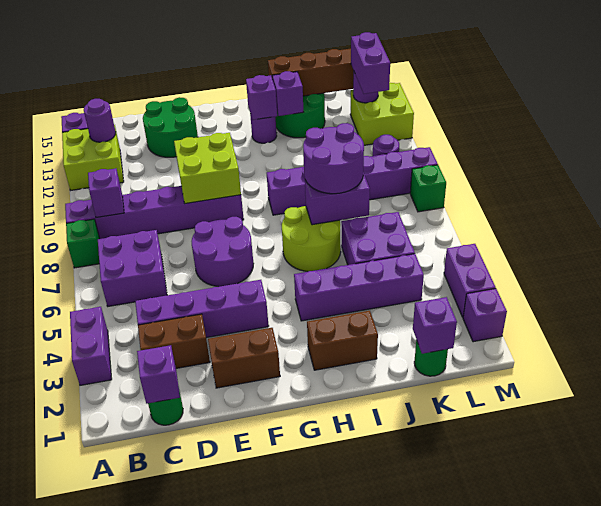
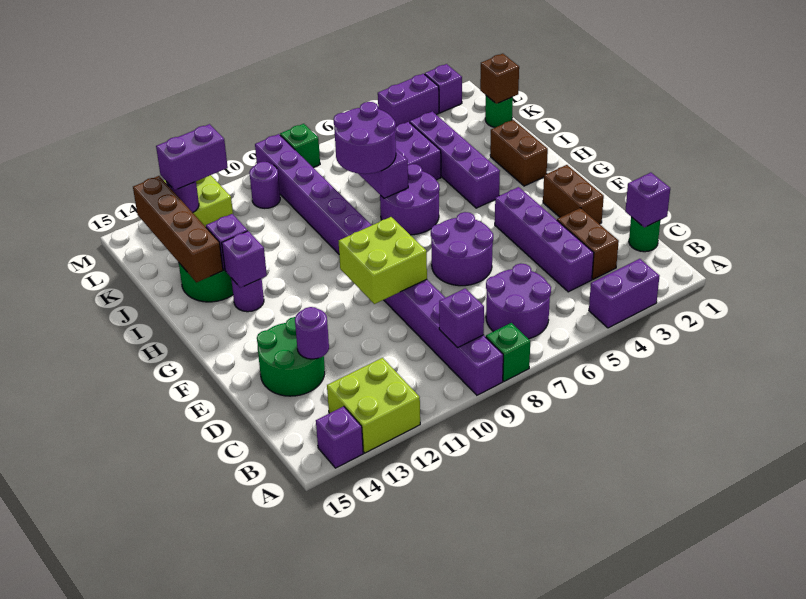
purple 2x2 brick [98,230,167,306] -> purple 2x2 round brick [486,264,551,339]
purple 1x1 round brick [84,99,116,142] -> purple 1x1 round brick moved to [295,307,329,359]
lime 2x2 round brick [282,206,341,272] -> purple 2x2 round brick [380,164,440,235]
purple 1x1 brick [413,297,457,354] -> brown 1x1 brick [480,54,519,104]

